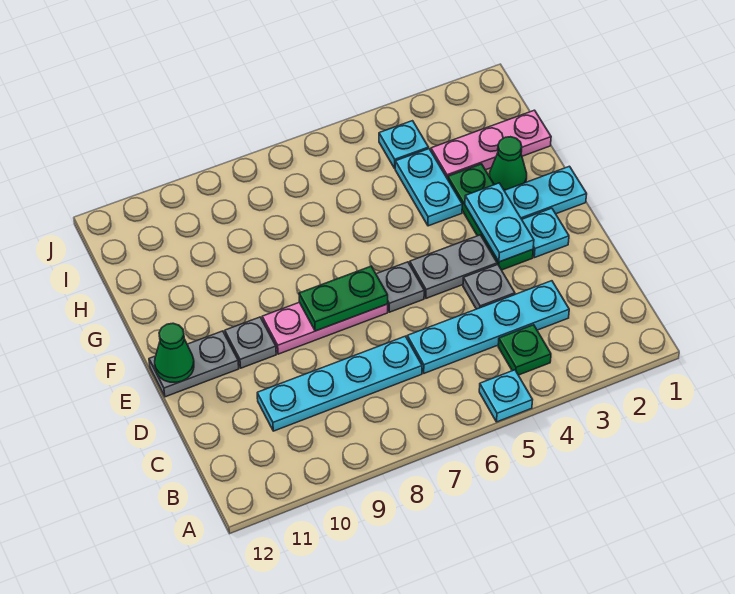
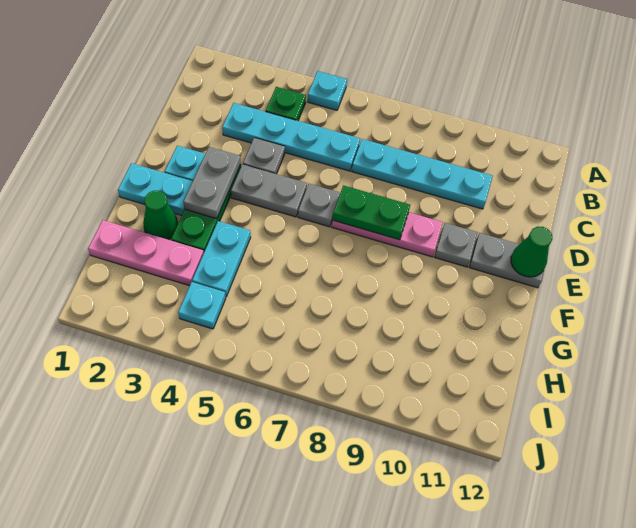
cyan 1x2 plate [465,183,534,262] -> grey 1x2 plate [183,147,241,219]

